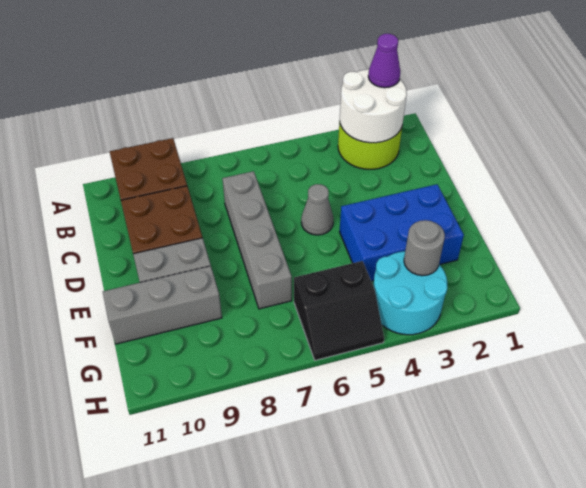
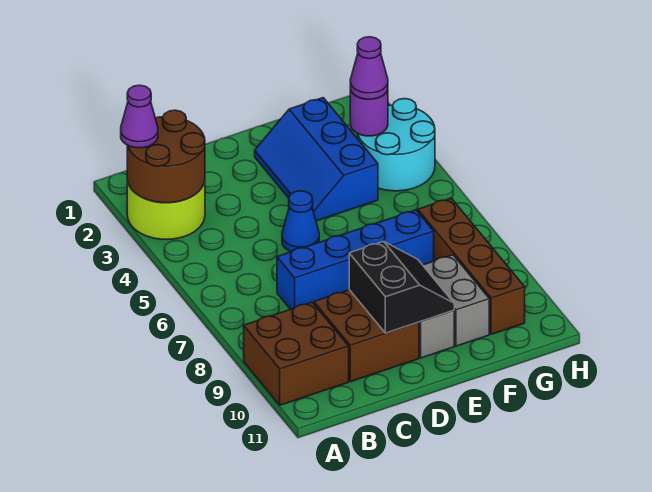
white 2x2 round brick [340,69,407,143] -> brown 2x2 round brick [127,110,205,203]
grey 1x4 brick [222,171,292,309] -> blue 1x4 brick [277,210,434,309]
grey 1x1 cone [301,184,333,235] -> blue 1x1 cone [282,191,319,252]
blue 2x3 brick [339,184,464,281] -> blue 2x3 slope [255,98,378,221]
grey 1x3 brick [103,266,222,344] -> grey 1x2 brick [423,255,489,346]
grey 1x1 round brick [404,220,445,276] -> purple 1x1 round brick [350,88,388,136]
none -> purple 1x1 cone [350,37,388,99]
black 2x2 slope [294,261,384,360] -> black 2x2 slope moved to [349,241,454,333]
none -> brown 1x4 brick [418,198,525,334]

